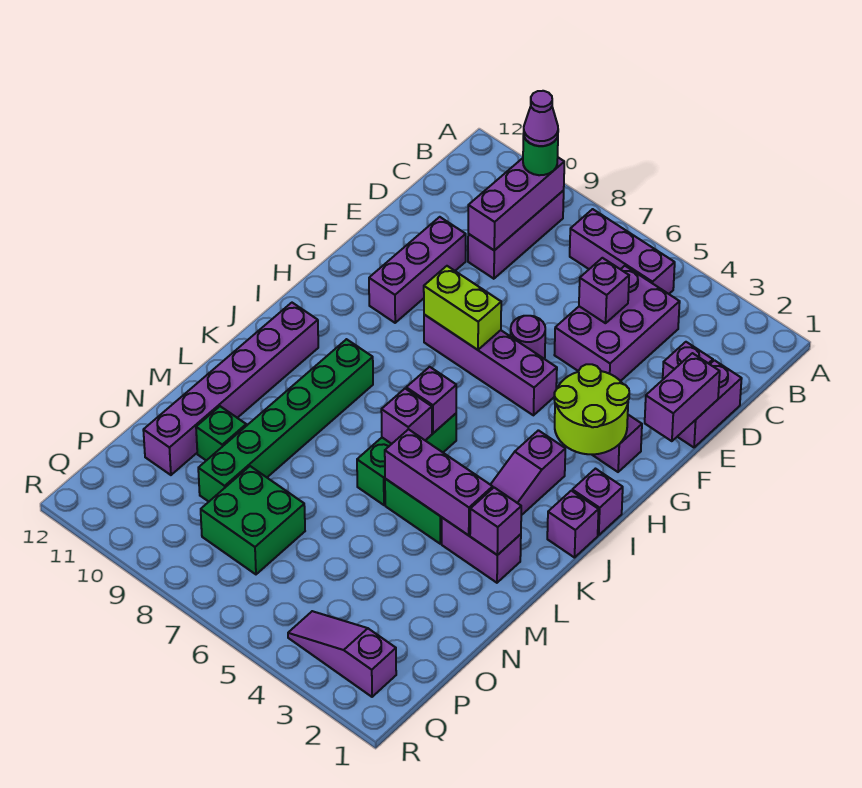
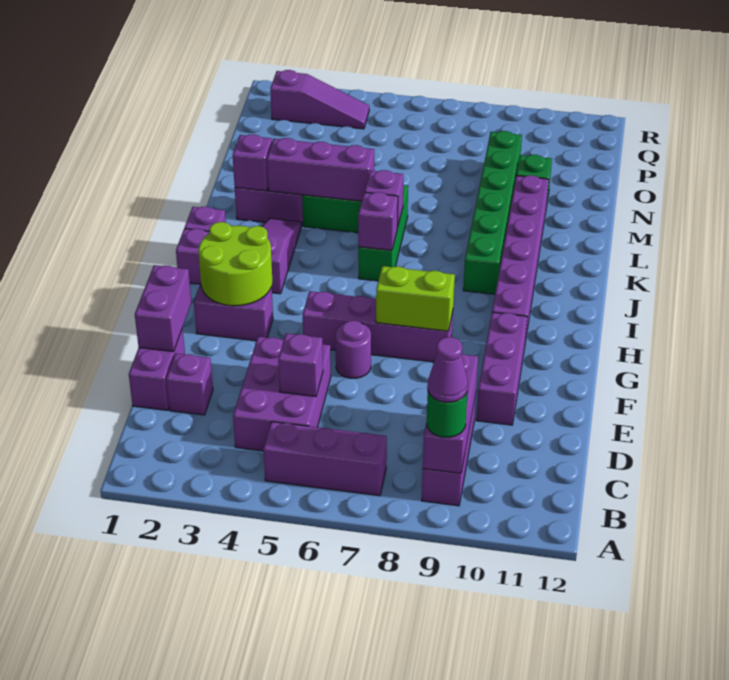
purple 1x6 brick [143,303,318,475] -> purple 1x6 brick moved to [492,175,549,342]
green 2x2 brick [201,466,305,574] -> none

